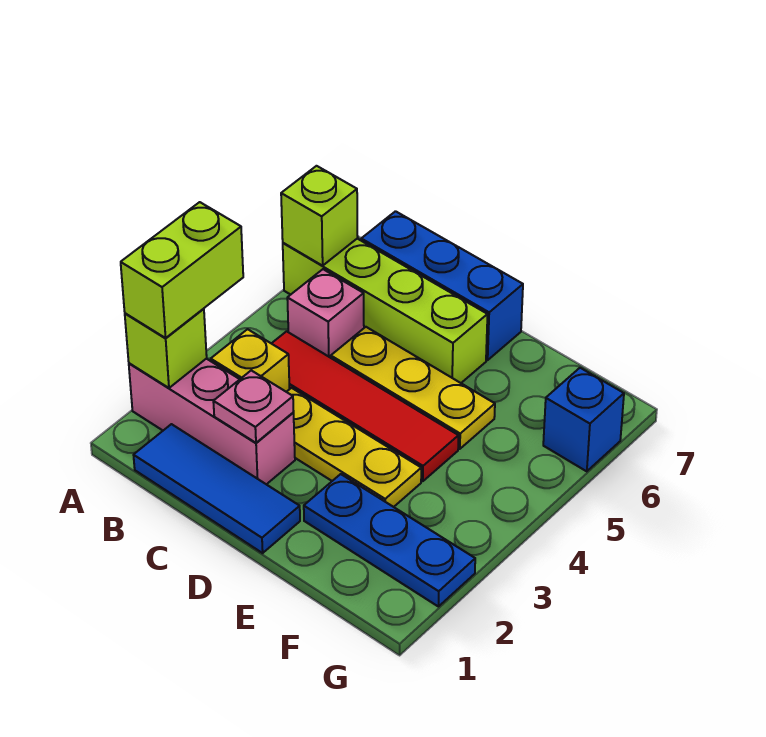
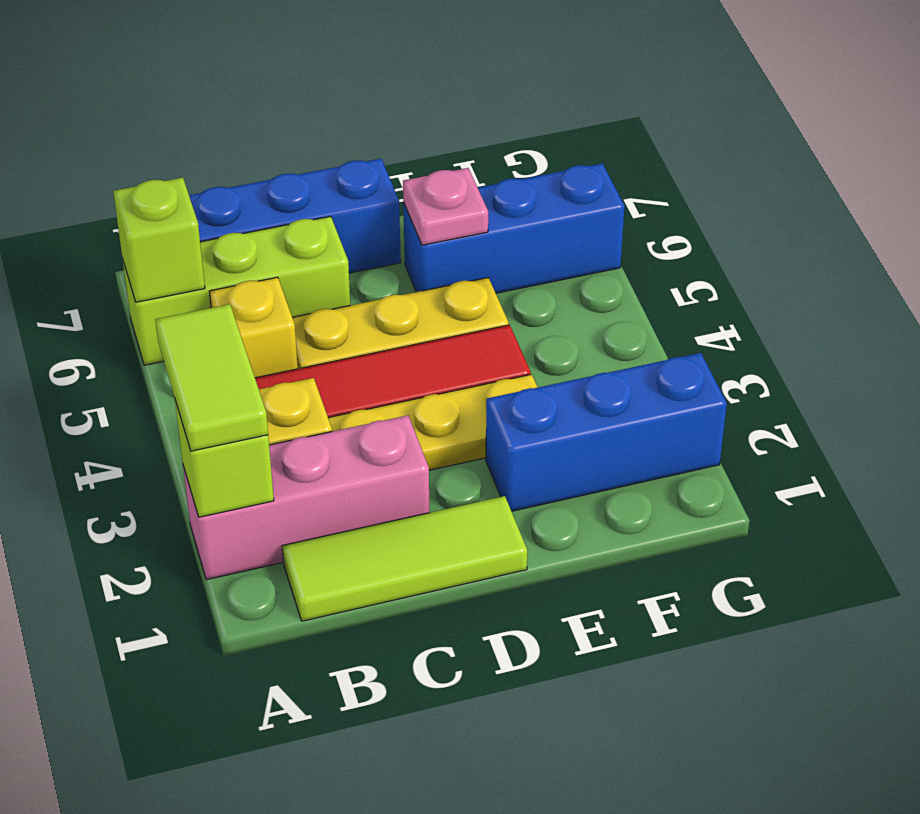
lime 1x2 brick [121,202,243,338] -> lime 1x2 tile [155,304,268,451]
lime 1x4 brick [283,239,487,383] -> lime 1x3 brick [122,216,350,365]
blue 1x3 tile [134,424,300,553] -> lime 1x3 tile [282,496,527,621]
pink 1x1 brick [287,269,364,358] -> yellow 1x1 brick [209,277,298,378]
pink 1x1 plate [213,370,294,443] -> pink 1x1 plate moved to [403,168,488,245]
blue 1x3 plate [304,474,475,606] -> blue 1x3 brick [486,353,727,511]
blue 1x1 brick [543,368,624,471] -> blue 1x3 brick [403,163,624,293]

